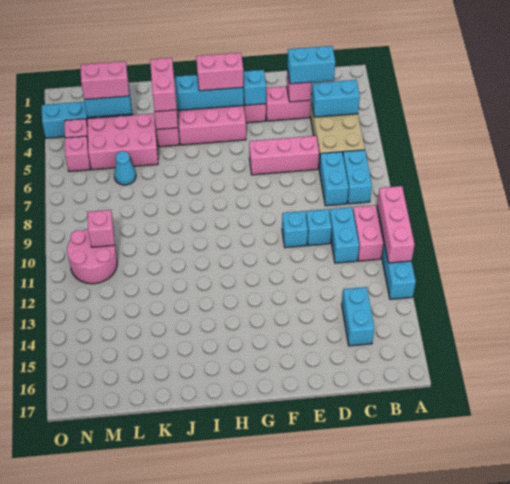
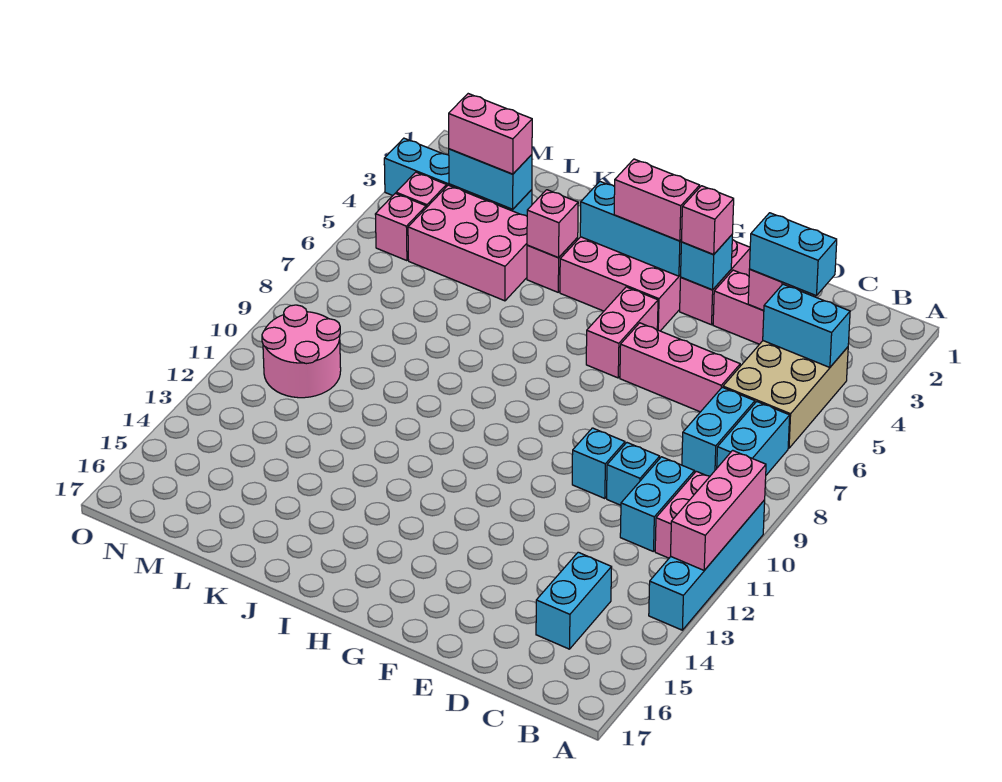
pink 1x2 brick [150,58,176,112] -> pink 1x2 brick moved to [586,287,658,378]
cyan 1x1 cone [114,151,136,185] -> none
pink 1x1 brick [88,210,115,247] -> pink 1x1 brick moved to [681,186,734,255]

